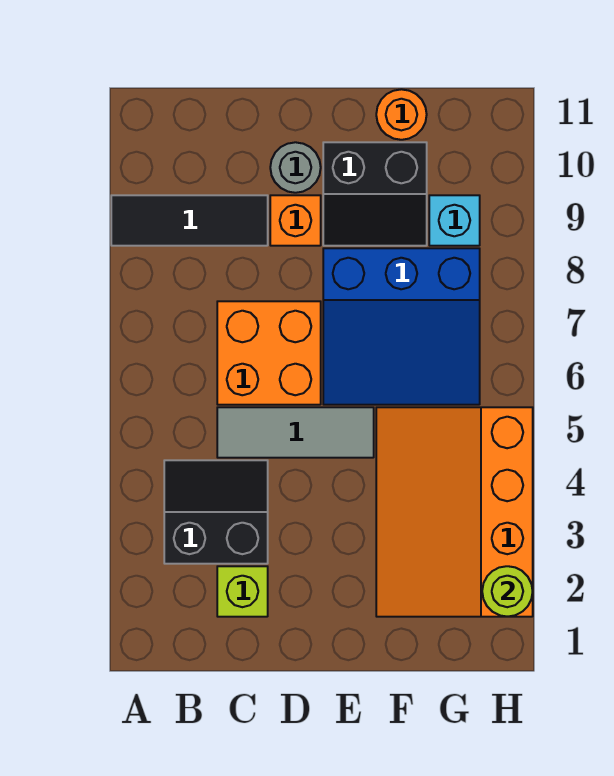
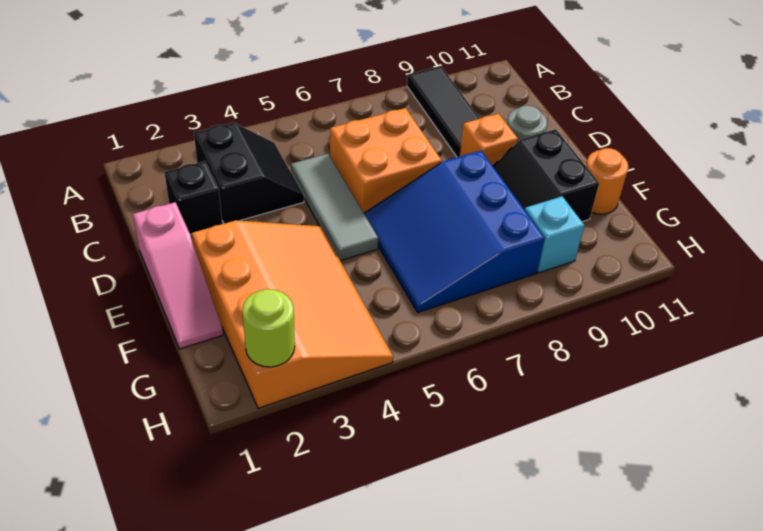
lime 1x1 brick [217,566,268,617] -> black 1x1 brick [164,161,222,235]
none -> pink 1x3 slope [133,202,223,349]
orange 3x4 slope [376,407,533,617] -> orange 3x4 slope turned to [192,220,393,408]

